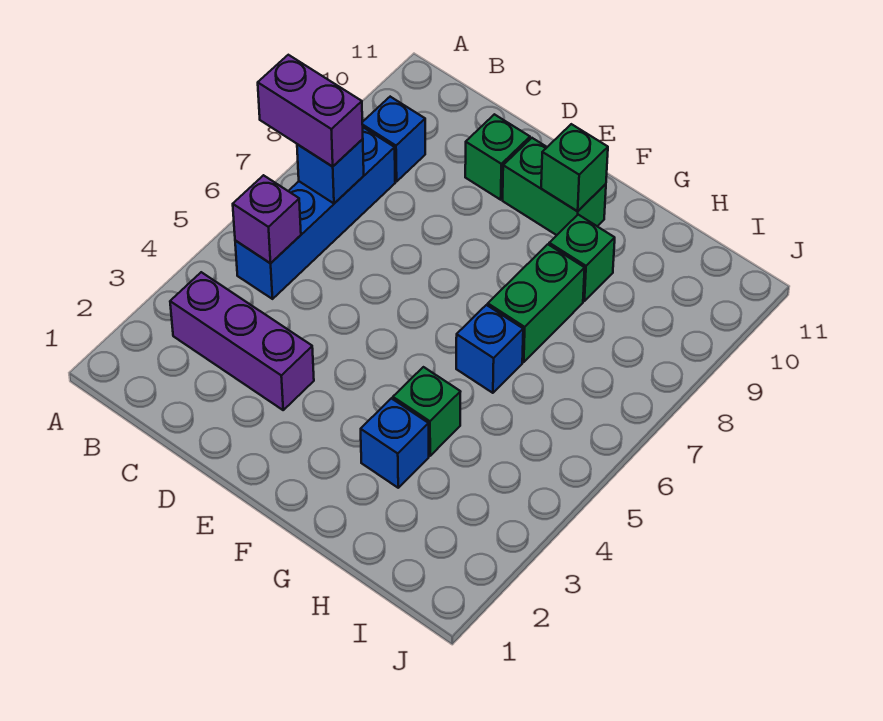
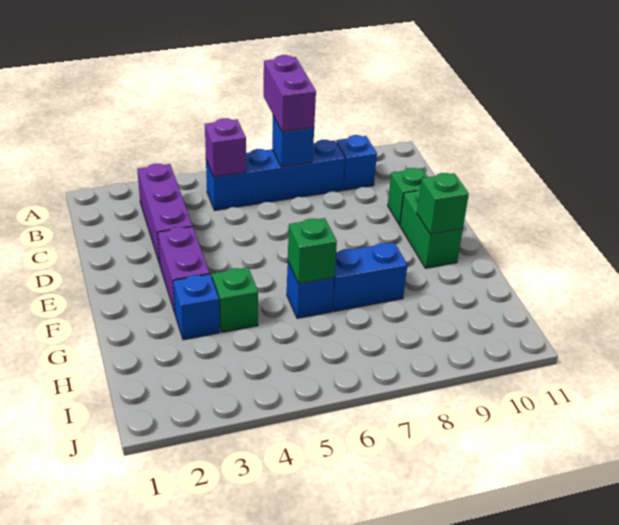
none -> purple 1x2 brick [158,227,210,312]
green 1x2 brick [488,244,585,362] -> blue 1x2 brick [332,242,407,312]
green 1x1 brick [549,215,615,301] -> green 1x1 brick moved to [288,218,337,284]

